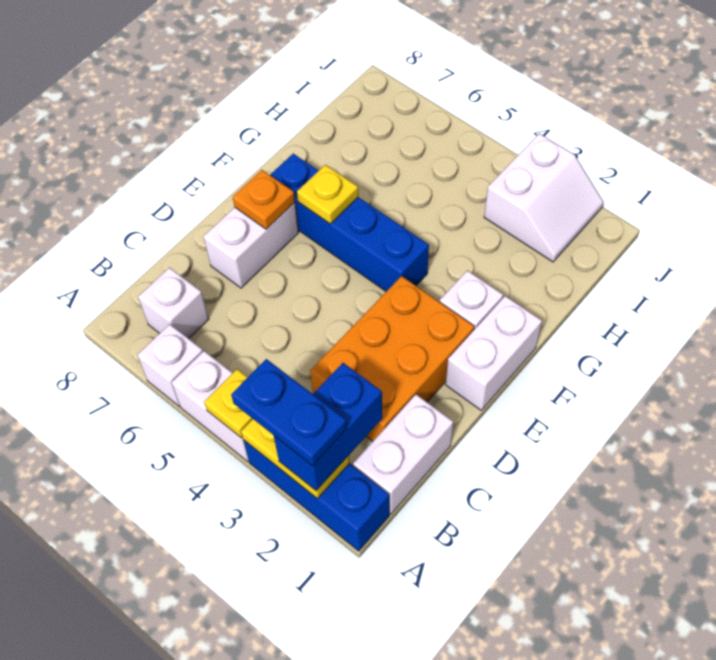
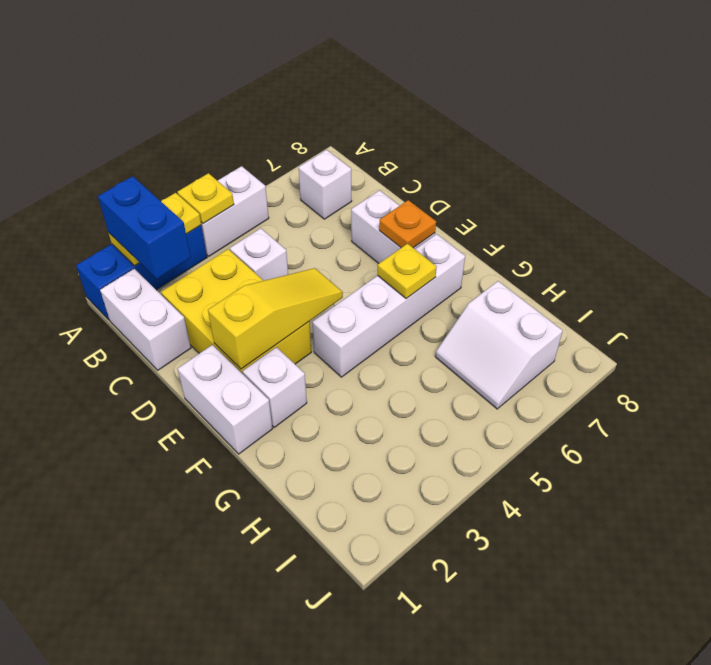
blue 1x2 plate [231,359,347,466] -> none
white 1x1 brick [137,324,203,406] -> white 1x1 brick moved to [230,228,288,281]
orange 2x3 brick [310,276,474,441] -> yellow 2x3 brick [161,249,311,374]
none -> yellow 1x3 slope [208,268,343,369]
blue 1x4 brick [270,154,429,291] -> white 1x4 brick [313,234,465,377]
white 2x2 slope [484,133,603,262] -> white 2x2 slope moved to [435,281,563,409]

